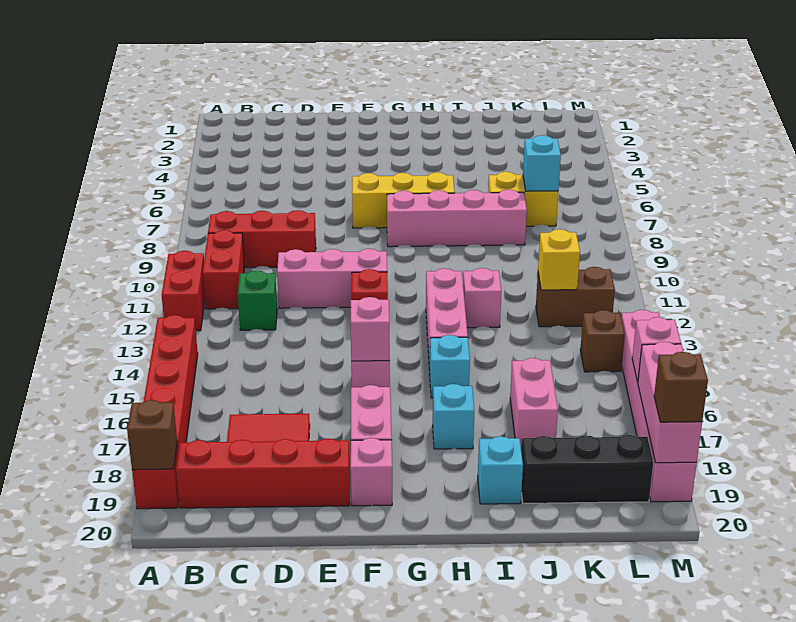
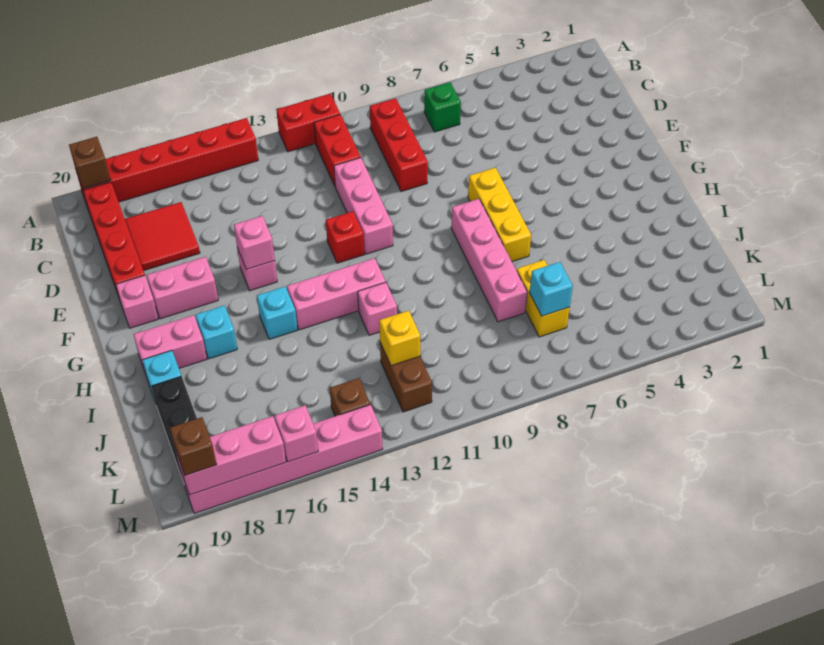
red 1x2 brick [203,230,244,309] -> red 1x2 brick turned to [314,115,361,186]
green 1x1 brick [238,270,277,330] -> green 1x1 brick moved to [424,82,461,132]
pink 1x2 brick [510,358,558,445] -> pink 1x2 brick moved to [133,315,207,374]

